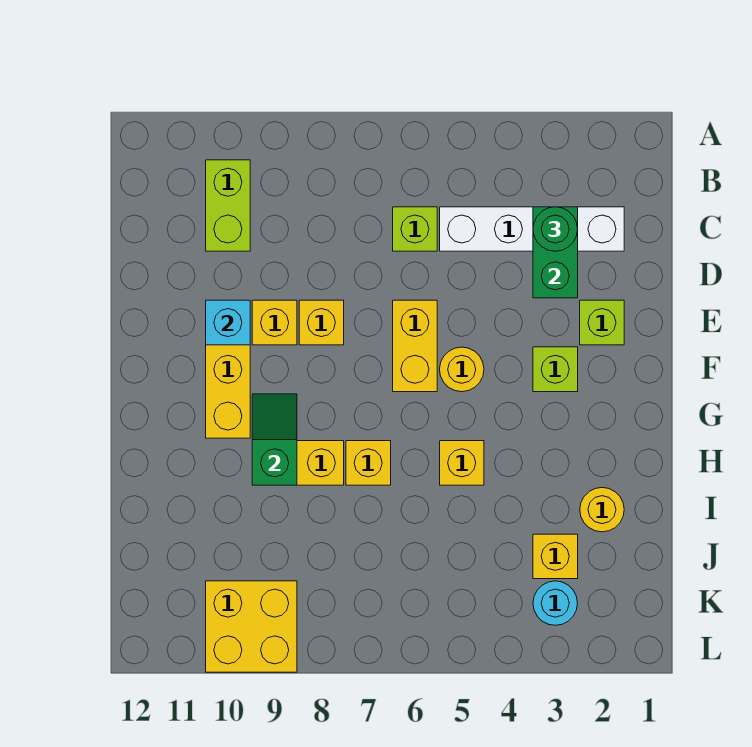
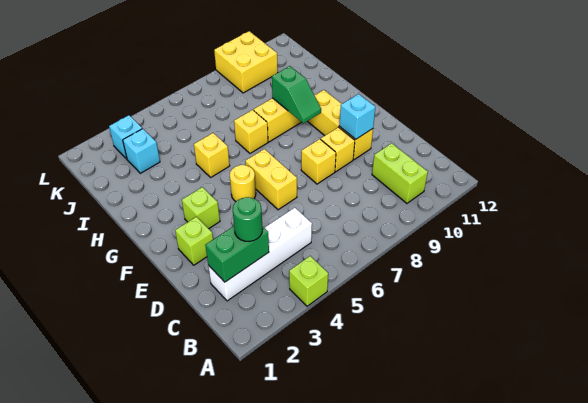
green 1x2 brick [533,207,578,298] -> green 1x2 brick turned to [205,226,269,282]
lime 1x1 brick [393,207,437,251] -> lime 1x1 brick moved to [289,256,328,306]
yellow 1x1 round brick [580,488,624,532] -> none
yellow 1x1 brick [533,534,578,579] -> cyan 1x1 brick [123,129,160,173]
cyan 1x1 round brick [533,581,578,625] -> cyan 1x1 brick [109,115,142,159]

